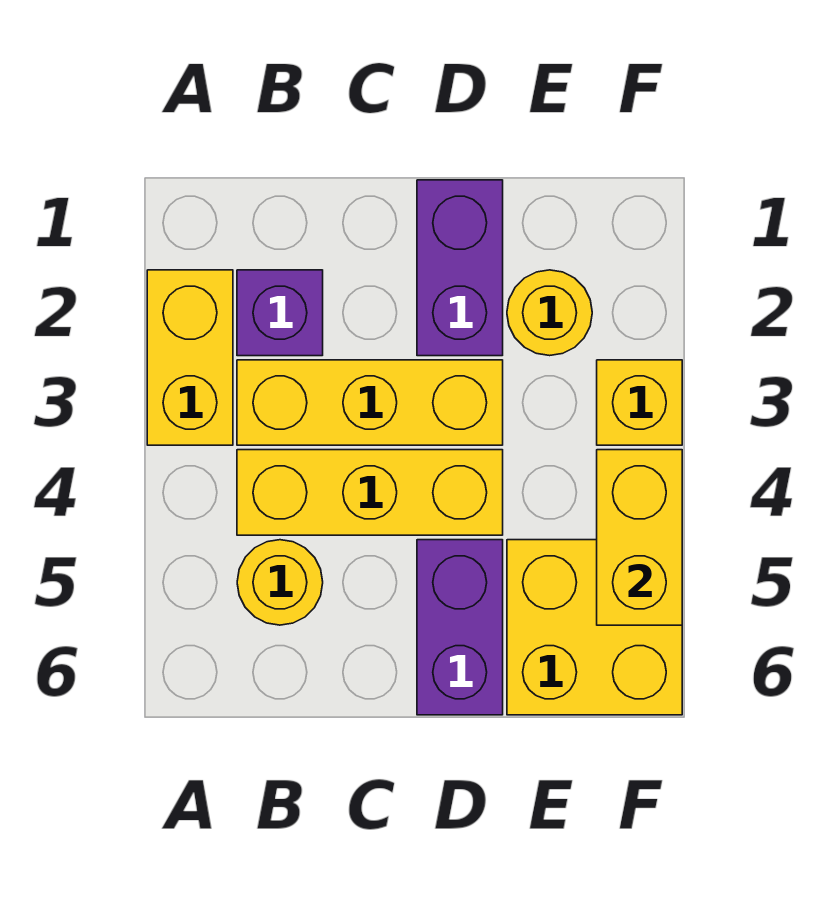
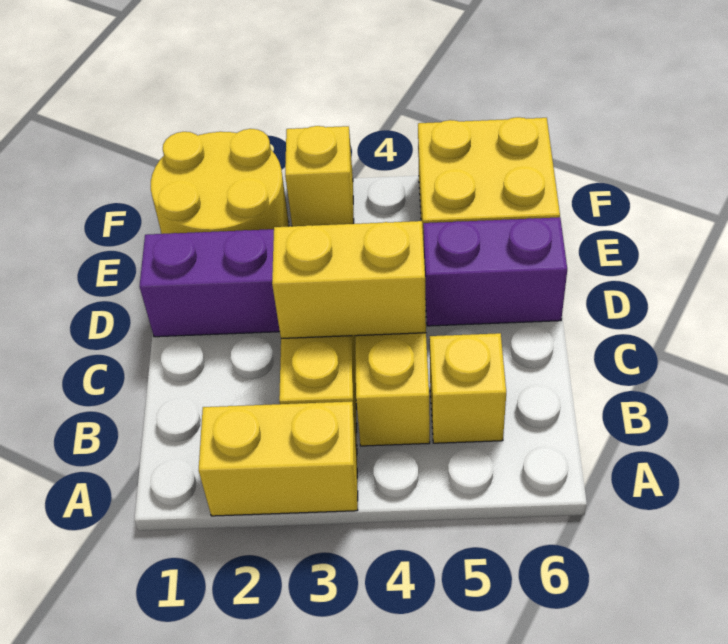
purple 1x1 brick [237,270,323,356] -> none
yellow 1x1 round brick [237,540,323,625] -> yellow 1x1 brick [430,333,506,443]
yellow 1x1 round brick [507,270,592,356] -> yellow 2x2 round brick [151,129,289,234]
yellow 1x2 brick [597,450,682,625] -> yellow 1x2 brick moved to [272,221,426,338]

